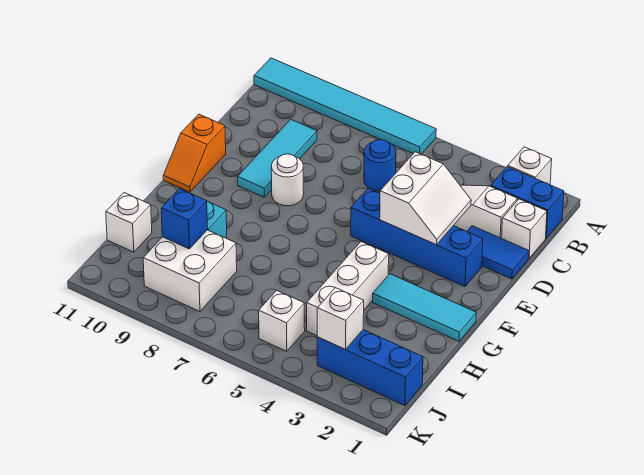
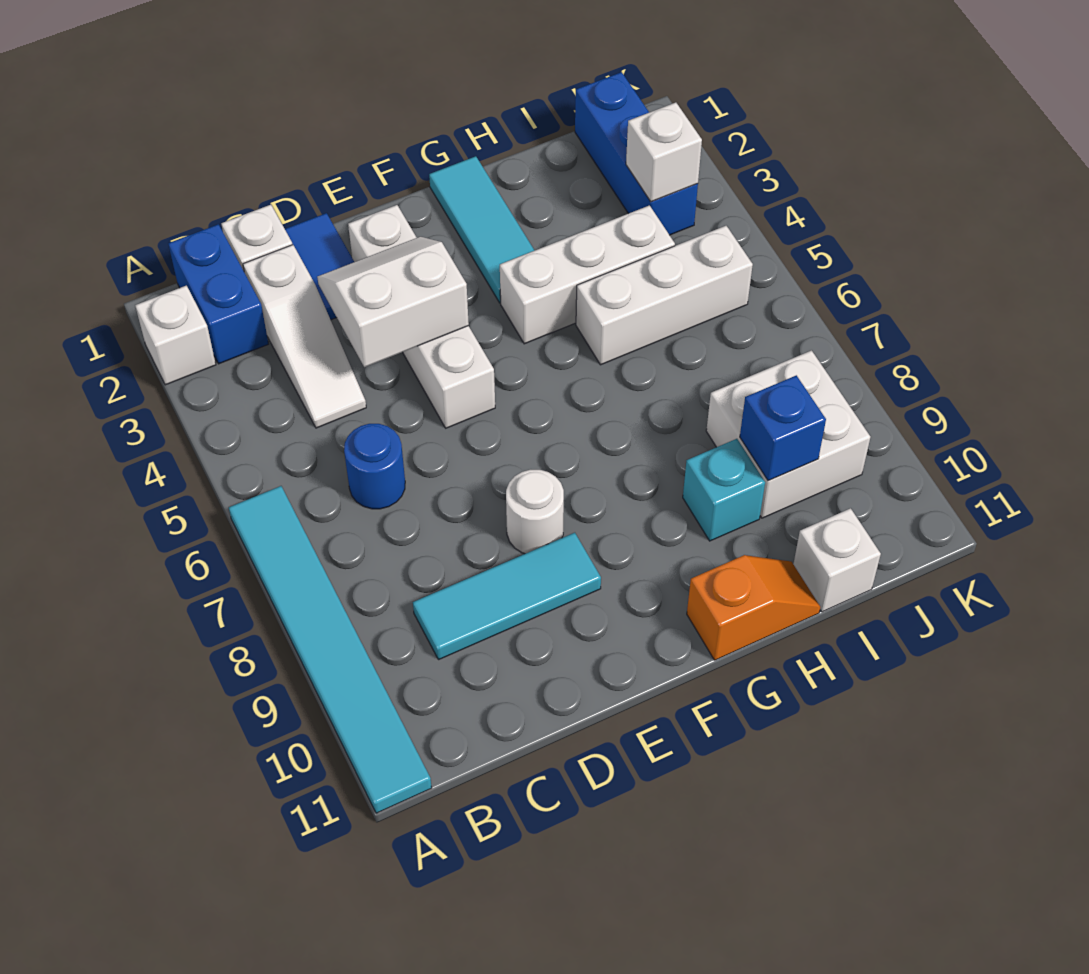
blue 1x4 brick [351,189,483,286] -> white 1x4 brick [348,205,495,428]
orange 1x2 slope [163,114,226,192] -> orange 1x2 slope moved to [687,555,820,660]
white 1x1 brick [259,290,305,351] -> white 1x3 brick [576,226,753,365]

